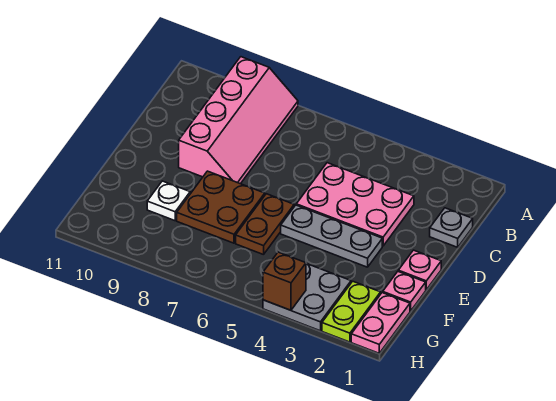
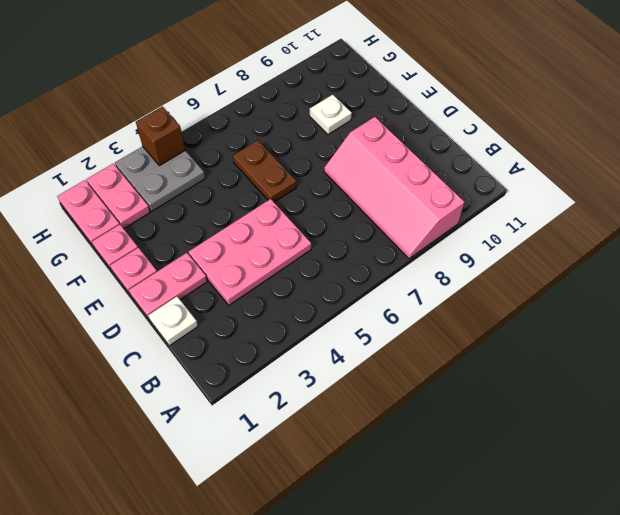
grey 1x1 plate [430,208,473,247] -> white 1x1 plate [148,297,198,346]
none -> pink 1x2 plate [129,253,207,320]
grey 1x3 plate [281,205,382,267] -> none
brown 2x2 plate [177,171,265,243] -> none
lime 1x2 plate [322,281,381,342] -> pink 1x2 plate [86,164,150,229]

